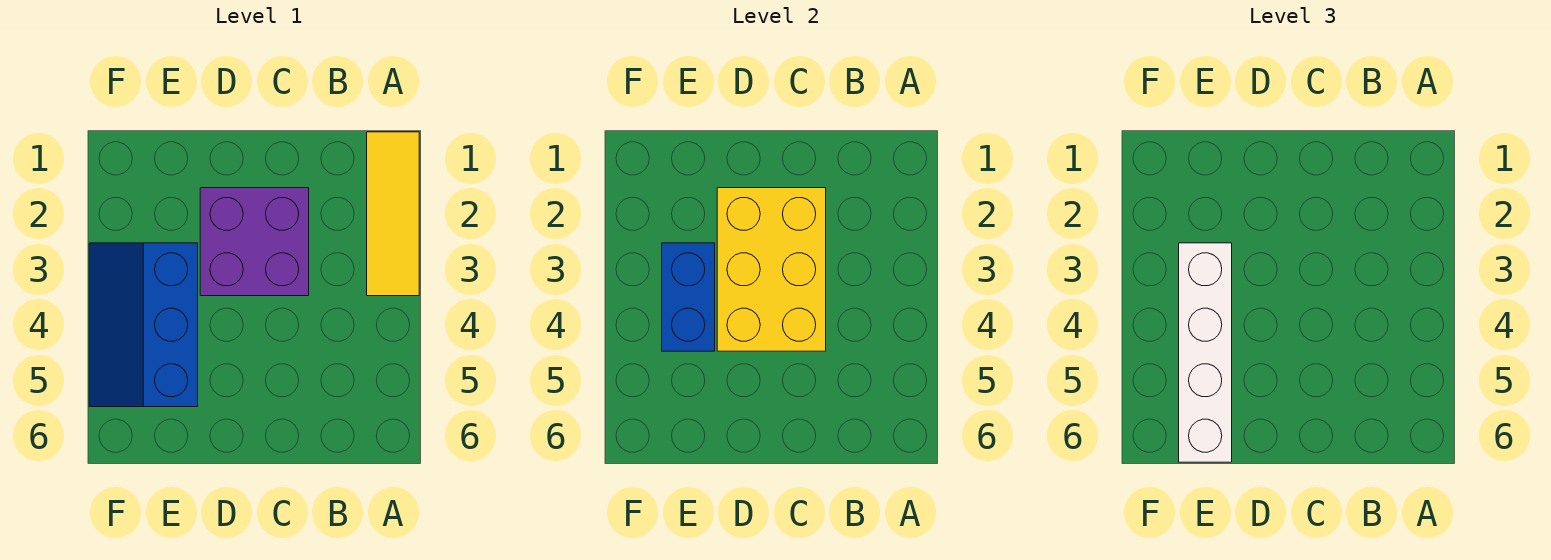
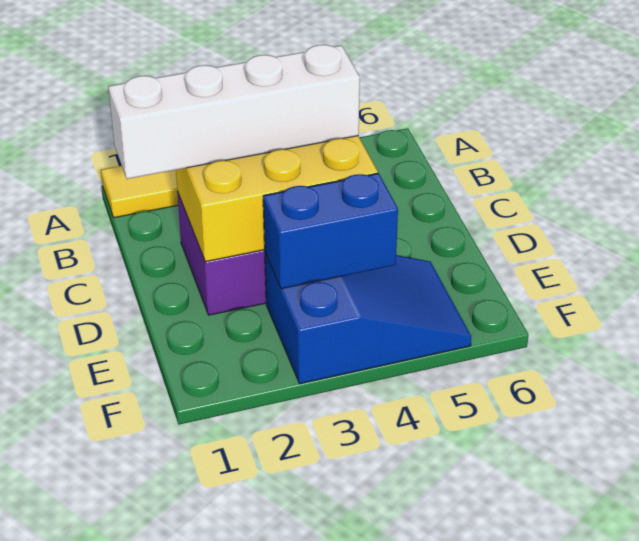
blue 2x3 slope [89,243,198,407] -> blue 2x3 slope turned to [265,254,471,384]
white 1x4 brick [1179,243,1232,462] -> white 1x4 brick moved to [108,45,360,179]

